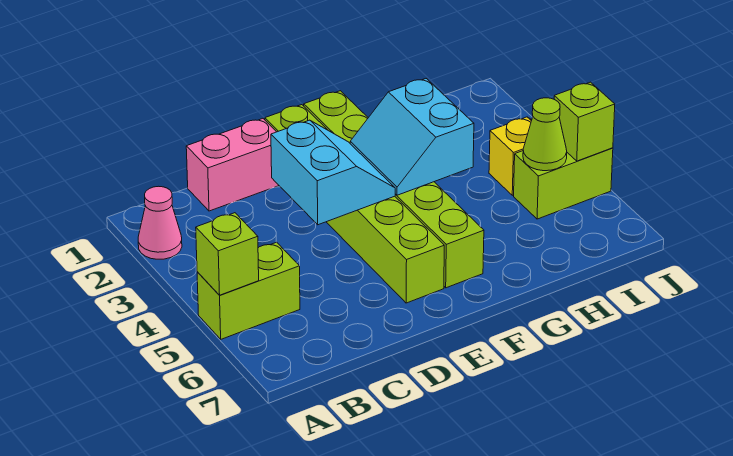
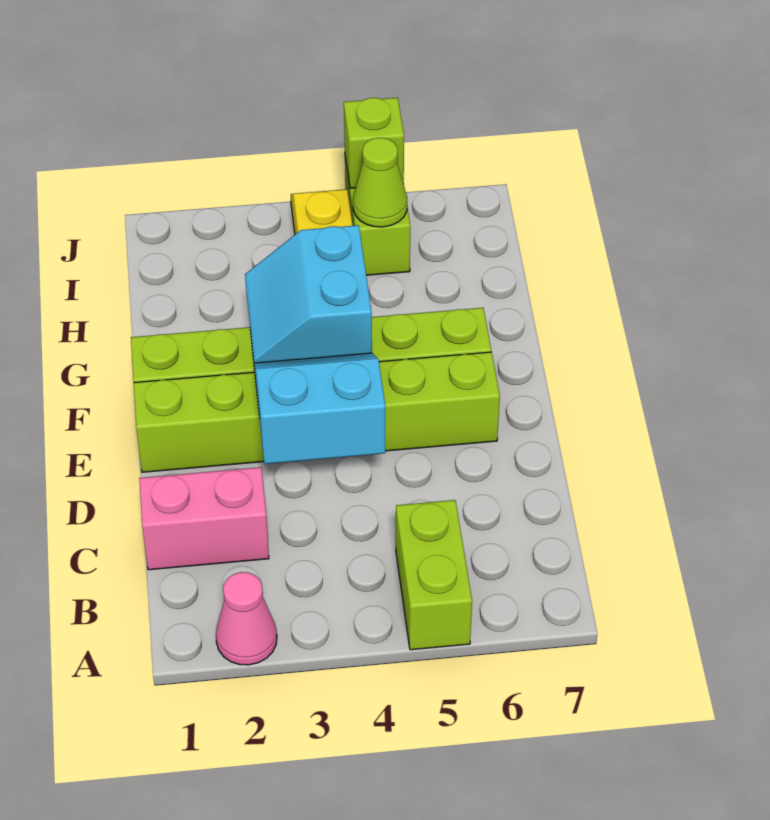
lime 1x1 brick [196,213,259,295] -> none
pink 1x2 brick [186,119,279,211] -> pink 1x2 brick turned to [139,467,269,570]
cyan 2x2 slope [350,79,474,195] -> cyan 2x2 slope turned to [245,225,372,363]

